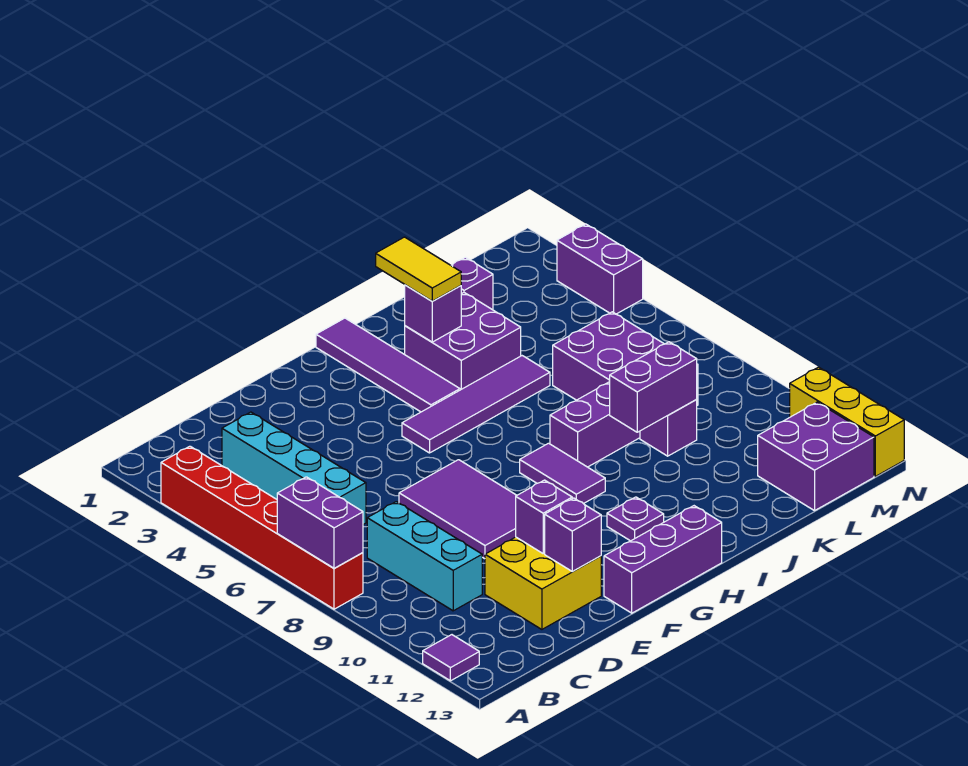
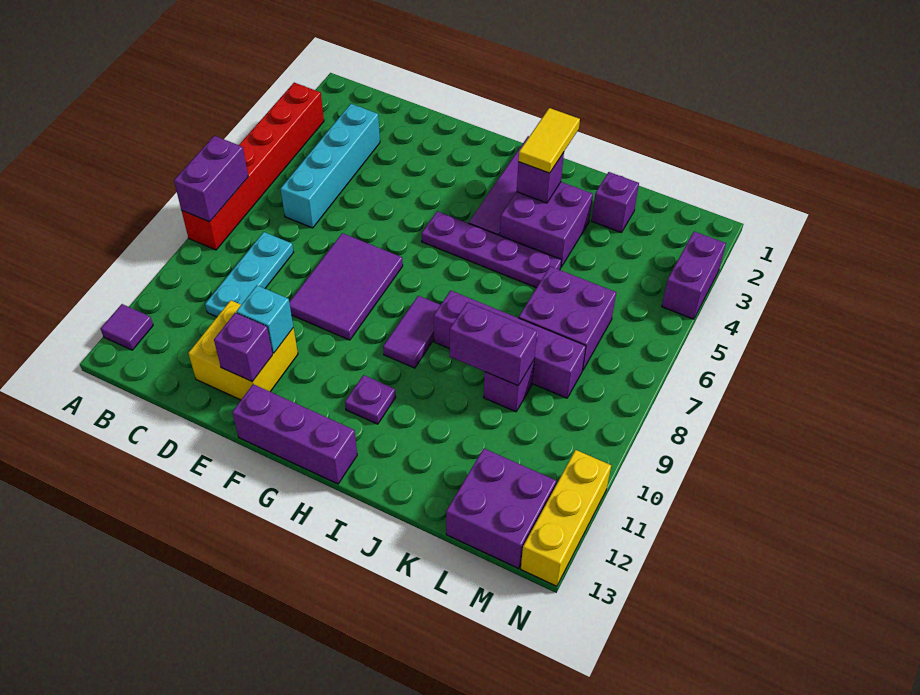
cyan 1x3 brick [367,502,482,611] -> cyan 1x3 plate [205,232,294,317]
purple 1x1 brick [516,480,572,553] -> cyan 1x1 brick [236,285,293,353]
purple 1x4 tile [402,356,550,453] -> purple 1x4 plate [422,211,562,288]

